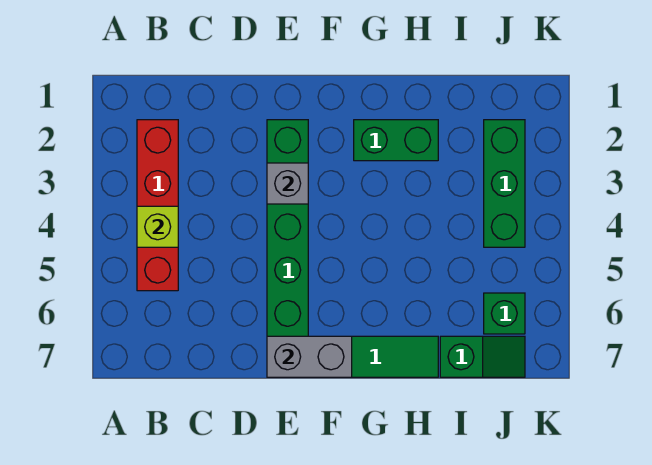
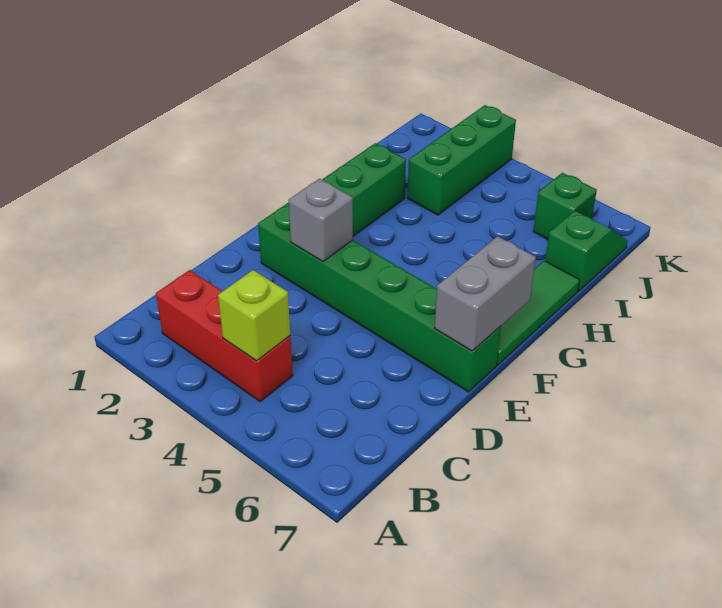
red 1x4 brick [137,120,178,291] -> red 1x3 brick [156,270,293,402]
green 1x3 brick [484,120,525,247] -> green 1x3 brick turned to [407,105,516,215]

